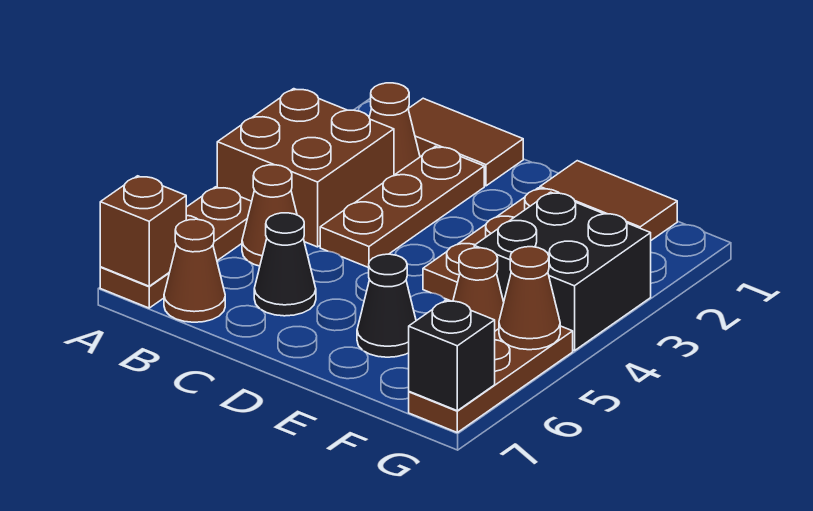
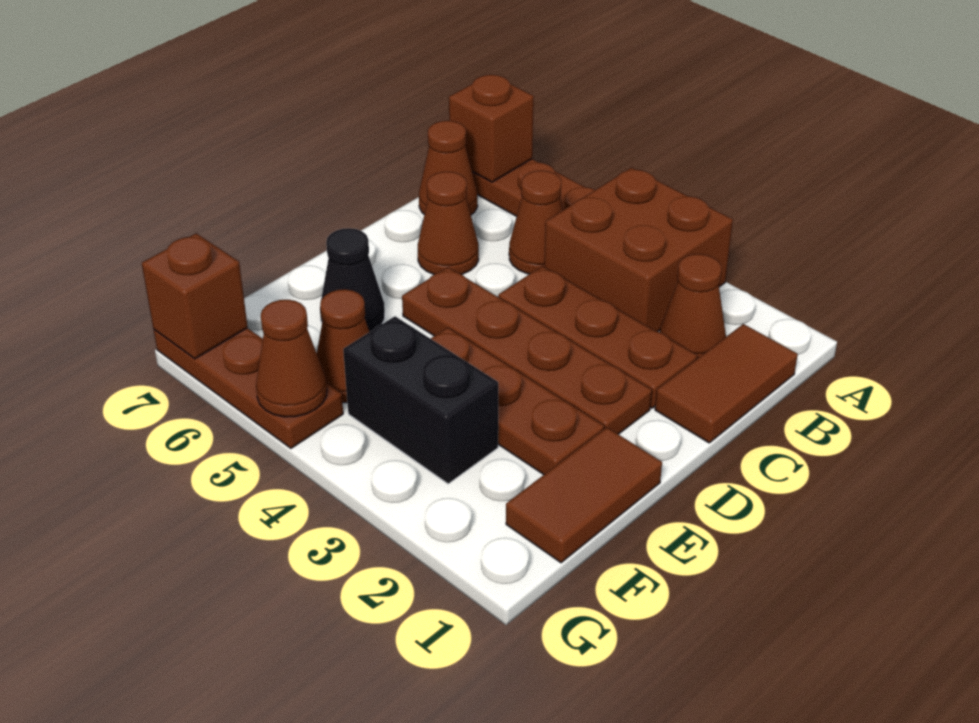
black 1x1 cone [254,213,316,316] -> brown 1x1 cone [418,172,479,274]
none -> brown 1x4 plate [402,267,652,434]
black 2x2 brick [474,192,651,351] -> black 1x2 brick [343,316,498,484]
black 1x1 brick [409,300,495,411] -> brown 1x1 brick [142,233,248,359]

